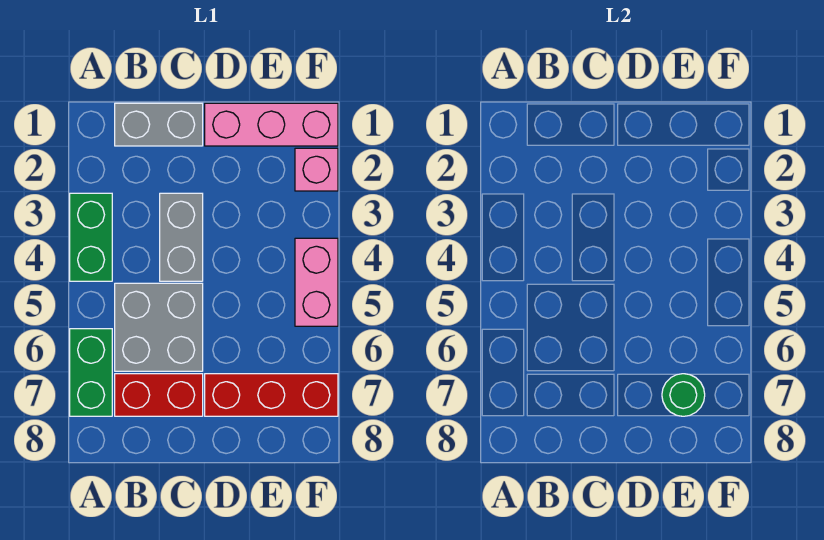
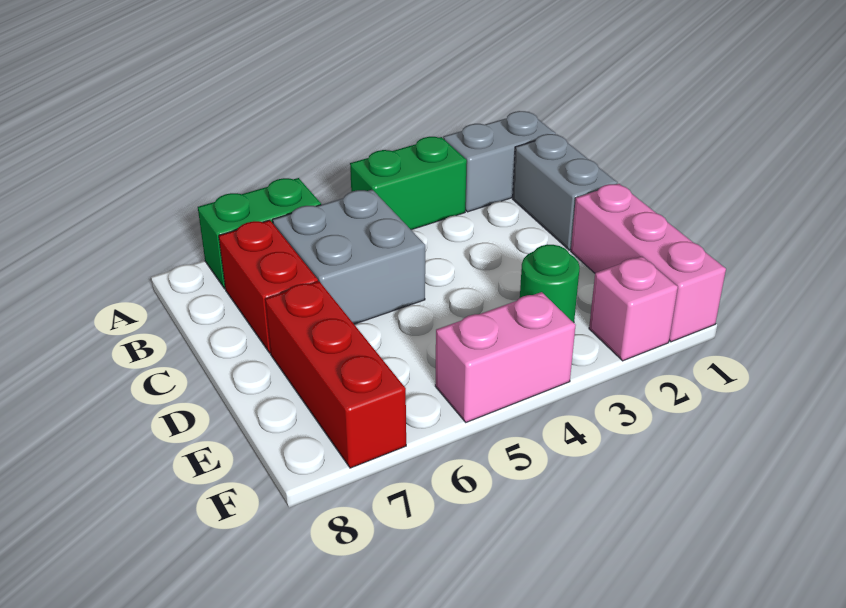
grey 1x2 brick [160,193,203,281] -> grey 1x2 brick moved to [443,111,556,212]
green 1x1 round brick [662,374,705,416] -> green 1x1 round brick moved to [520,245,580,323]

